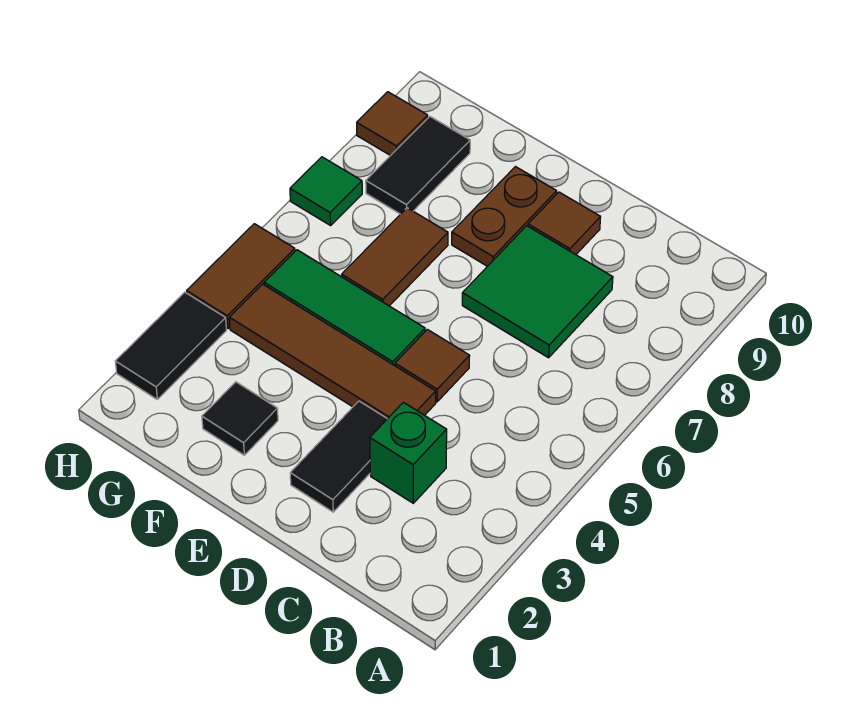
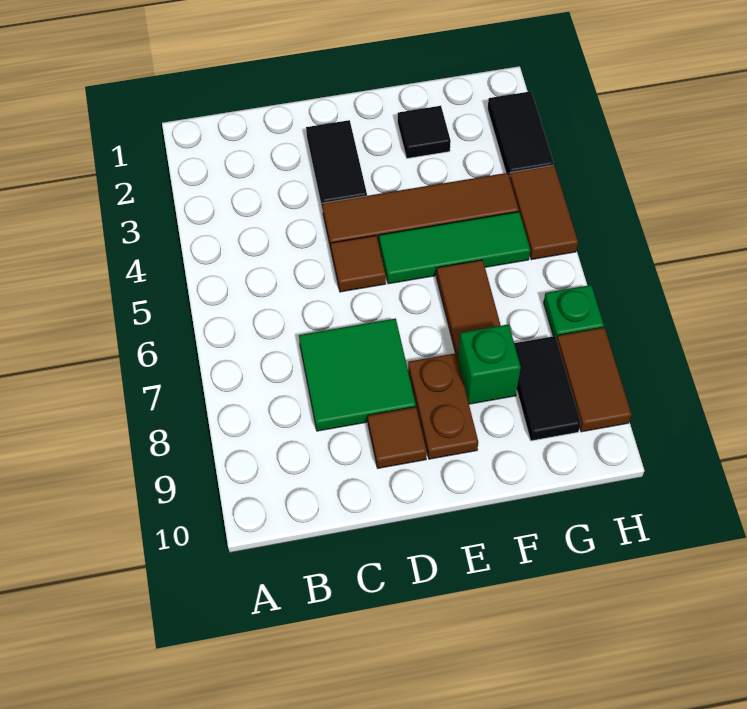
green 1x1 brick [370,402,447,503] -> green 1x1 brick moved to [458,324,521,404]
green 1x1 tile [290,157,362,225] -> green 1x1 plate [544,285,604,340]
brown 1x1 tile [357,92,428,156] -> brown 1x2 tile [557,328,631,432]

